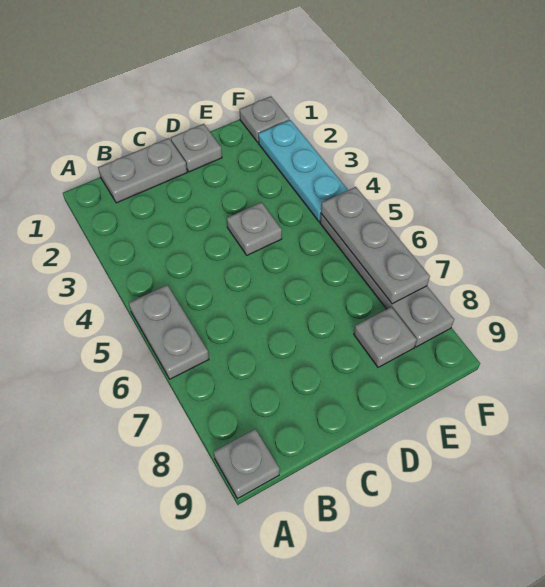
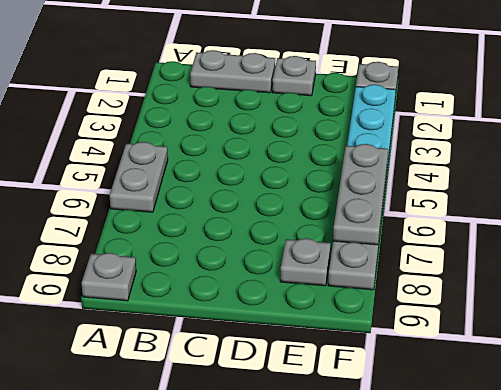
grey 1x1 plate [227,202,282,255] -> none

